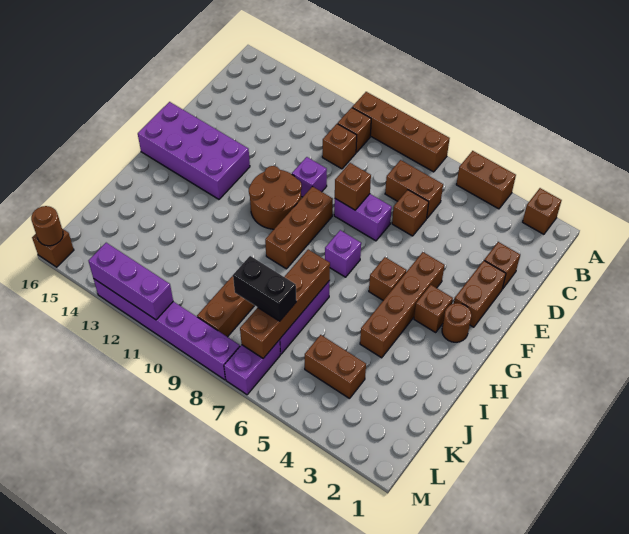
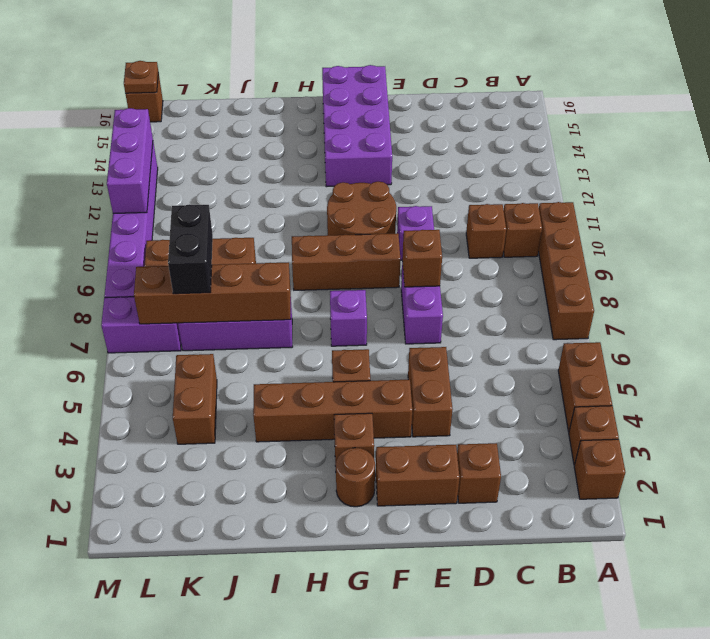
brown 1x2 brick [385,160,443,218] -> brown 1x2 brick moved to [408,347,452,437]
brown 1x1 brick [392,190,429,236] -> brown 1x1 brick moved to [569,406,619,465]
brown 1x1 round brick [31,206,63,246] -> brown 1x1 plate [124,61,158,93]

